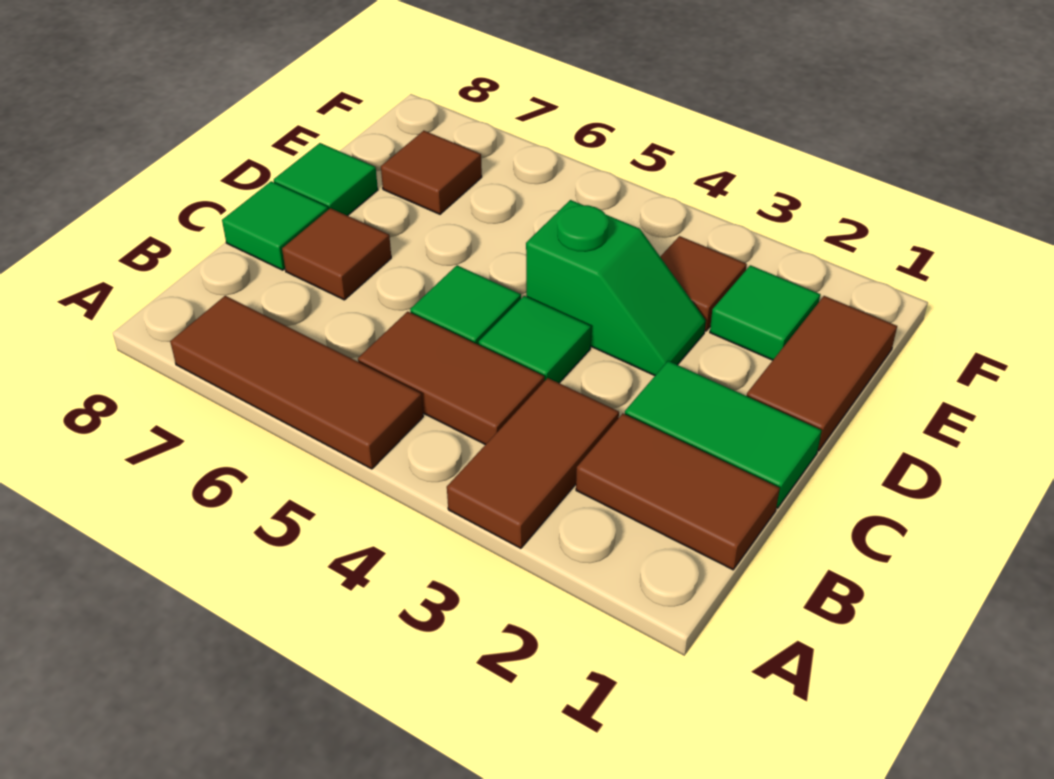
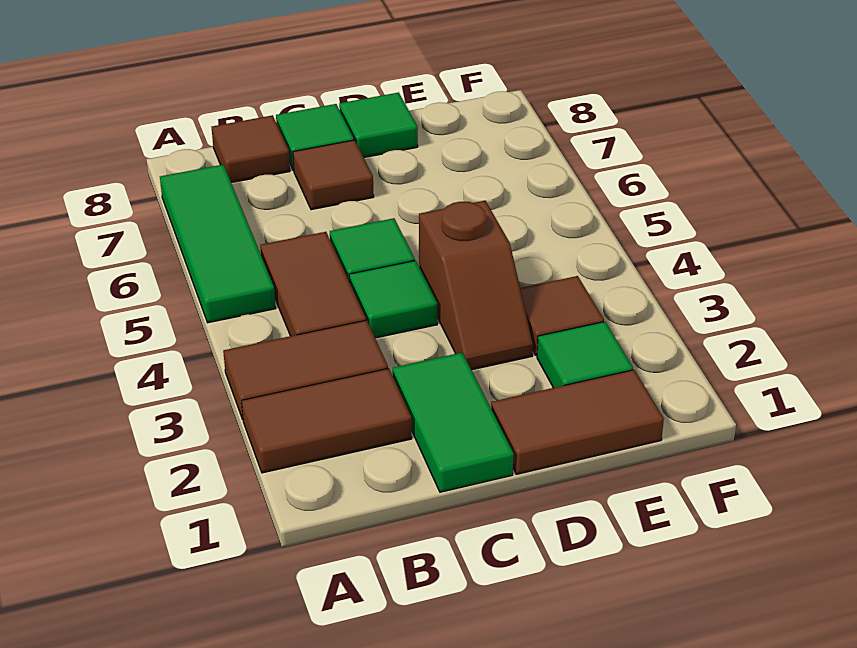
brown 1x3 tile [170,296,423,469] -> green 1x3 tile [160,165,276,323]
brown 1x2 tile [576,414,780,570] -> brown 1x2 tile turned to [242,368,412,473]
green 1x2 slope [526,200,706,376] -> brown 1x2 slope [419,201,533,370]
brown 1x1 tile [381,131,482,214] -> brown 1x1 tile moved to [212,115,290,183]

